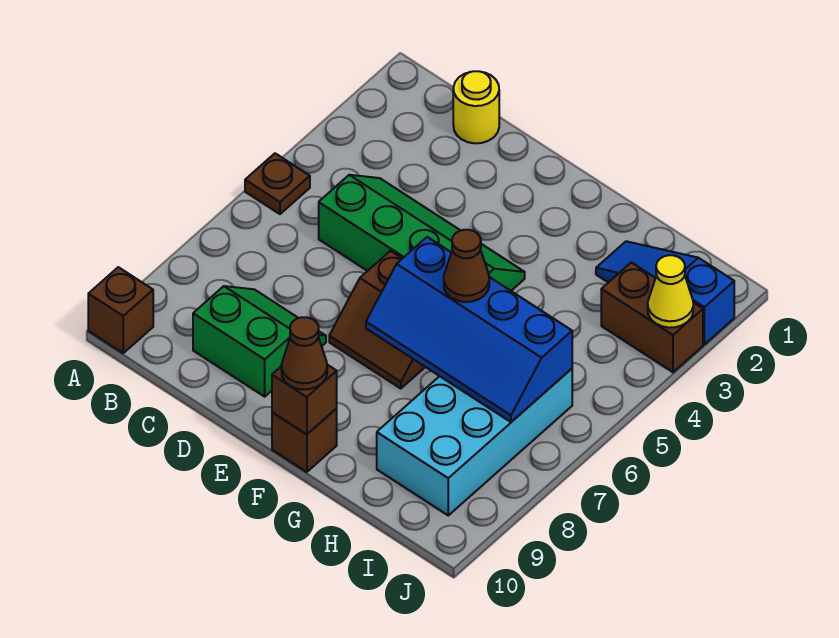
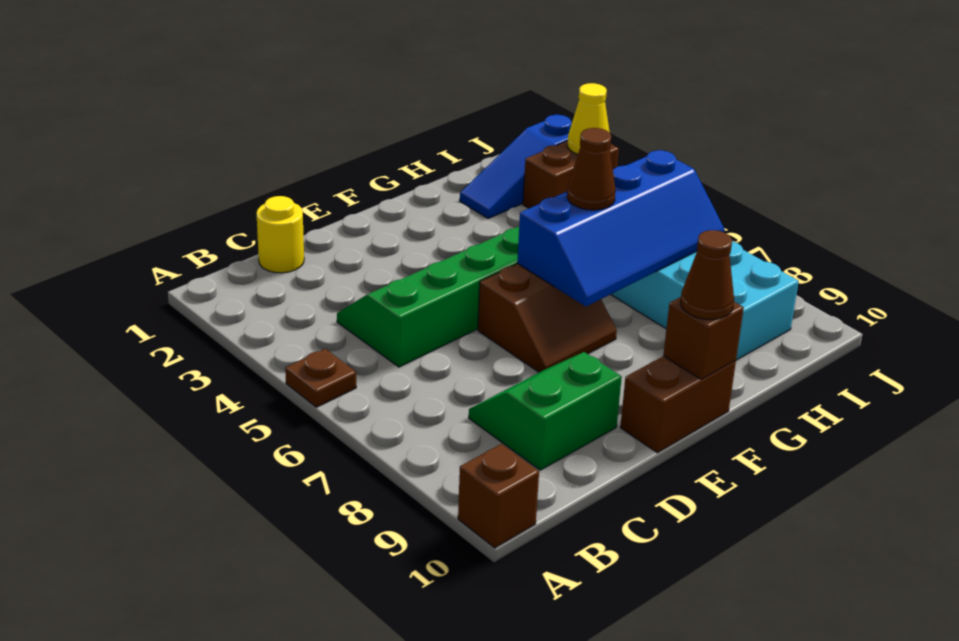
brown 1x1 brick [272,409,337,472] -> brown 1x2 brick [620,356,736,453]

